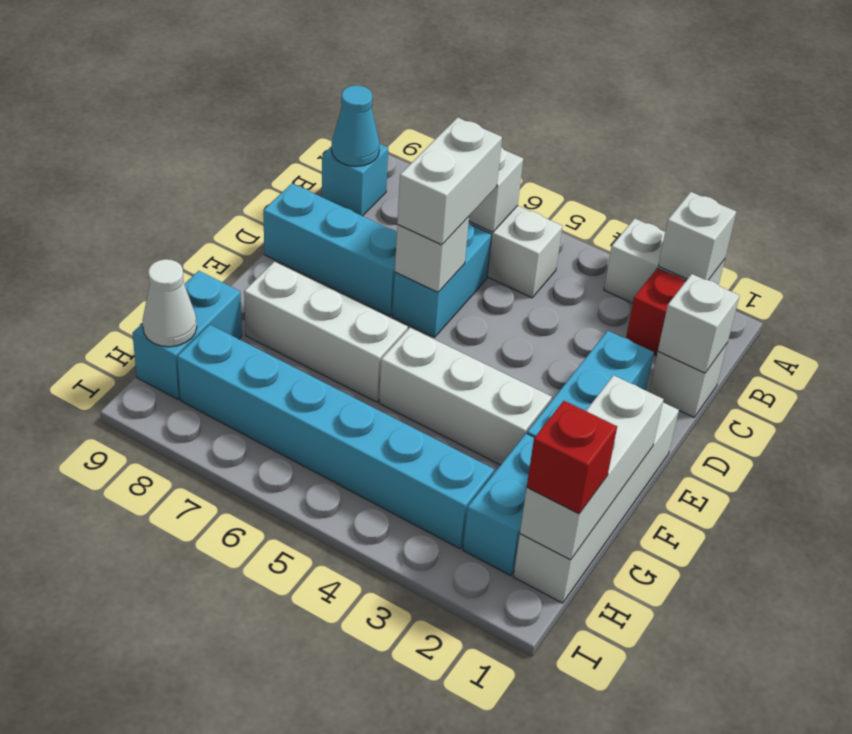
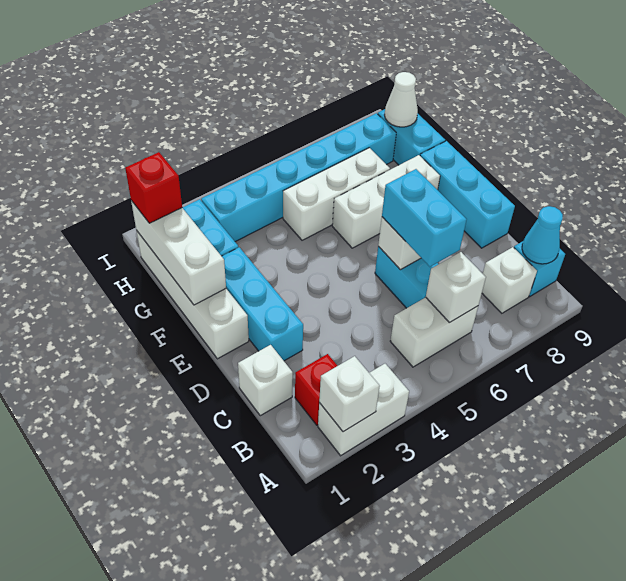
white 1x1 brick [658,274,740,373] -> white 1x1 brick moved to [482,247,537,313]
white 1x2 brick [397,118,502,245] -> cyan 1x2 brick [382,169,467,267]
cyan 1x3 brick [263,183,397,316] -> cyan 1x3 brick turned to [420,141,515,248]
white 1x3 brick [379,328,552,465] -> white 1x3 brick moved to [283,148,390,240]

